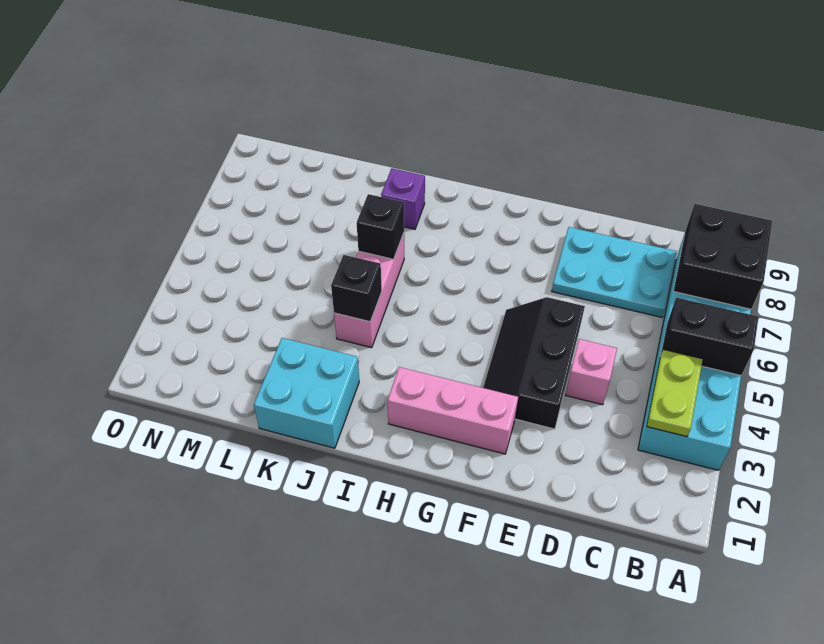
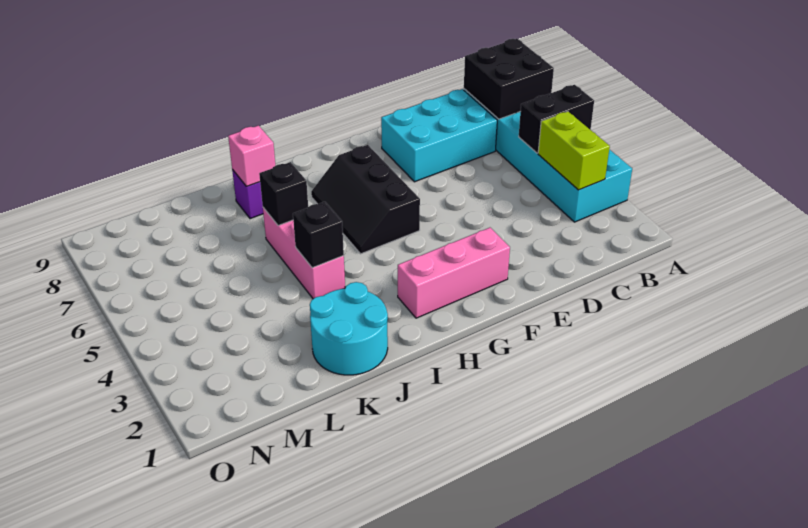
lime 1x2 plate [647,350,703,437] -> lime 1x2 brick [538,111,610,190]
cyan 2x3 plate [552,227,677,317] -> cyan 2x3 brick [381,89,497,182]
pink 1x1 brick [565,339,617,405] -> pink 1x1 brick moved to [228,126,275,186]
black 2x3 slope [483,297,585,429] -> black 2x3 slope moved to [311,145,420,254]
cyan 2x2 brick [254,338,359,448] -> cyan 2x2 round brick [310,282,388,375]

